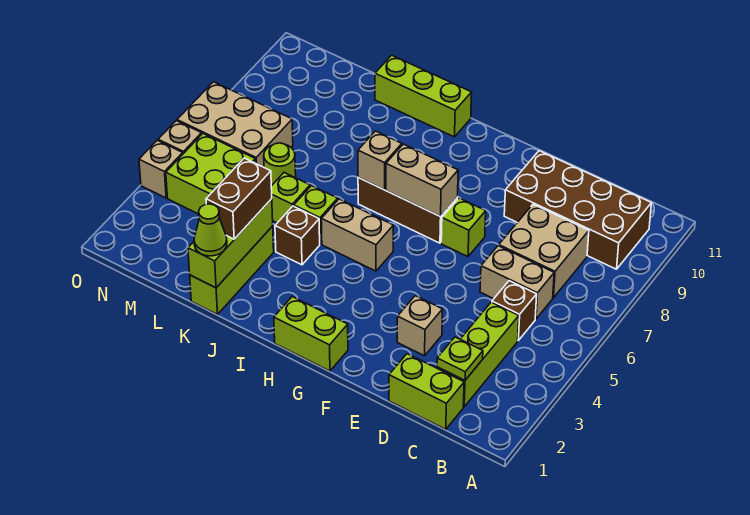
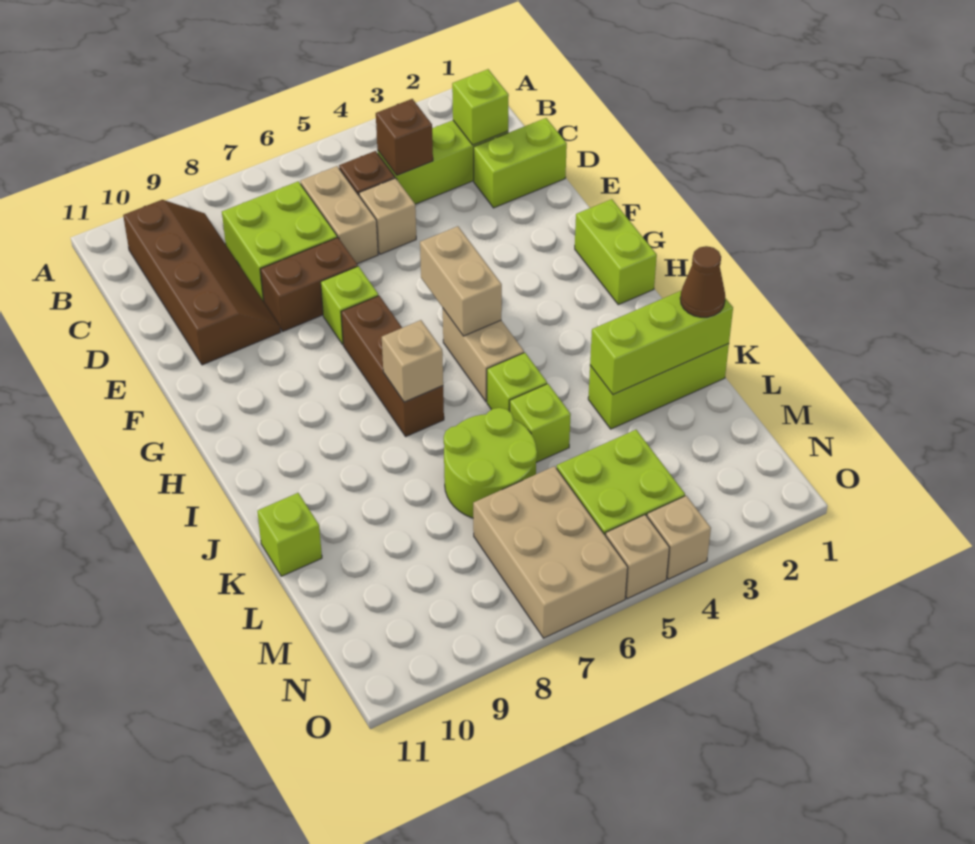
brown 2x4 brick [504,151,651,269] -> brown 2x4 slope [123,200,281,365]
lime 1x2 brick [389,354,464,429] -> lime 1x2 brick turned to [474,118,567,208]
lime 1x1 plate [437,337,483,380] -> lime 1x1 brick [452,69,509,145]
tan 2x2 brick [499,204,589,298] -> lime 2x2 brick [222,181,337,301]
tan 1x1 brick [397,296,443,356] -> tan 1x1 brick moved to [359,178,416,254]
tan 1x2 brick [386,144,458,217] -> tan 1x2 brick moved to [420,226,502,336]
lime 1x3 brick [375,55,472,137] -> lime 1x1 brick [257,493,322,576]
brown 1x1 brick [275,206,320,265] -> brown 1x1 brick moved to [376,99,433,175]
lime 1x1 cone [194,204,227,256] -> brown 1x1 cone [680,246,725,317]
brown 1x2 brick [206,158,272,239] -> brown 1x2 brick moved to [260,237,358,331]
lime 1x1 round brick [264,143,296,186] -> lime 2x2 round brick [444,408,537,518]

